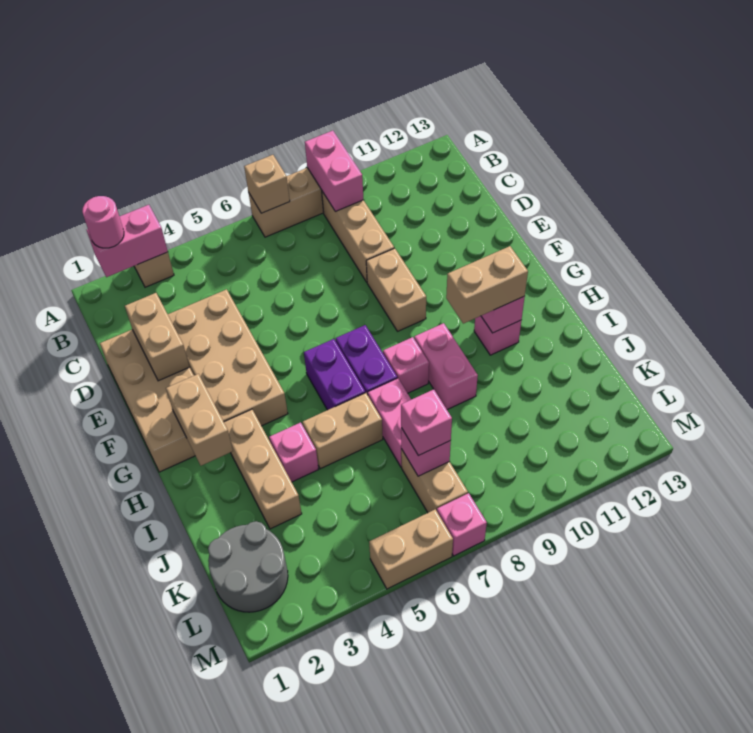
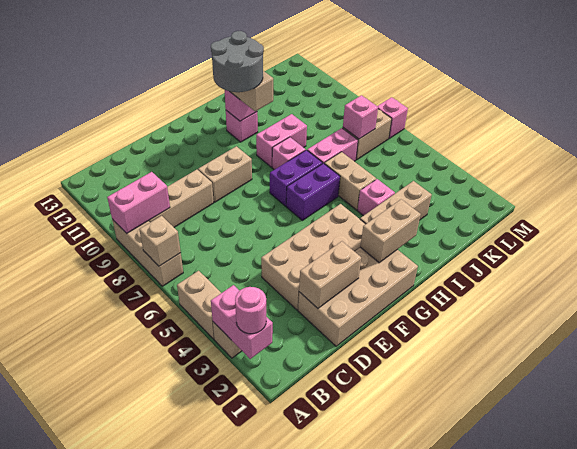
grey 2x2 round brick [208,521,288,612] -> grey 2x2 round brick moved to [211,31,264,92]
pink 1x1 brick [401,389,452,456] -> none
tan 1x2 brick [369,509,453,589] -> tan 1x2 brick moved to [177,271,221,339]

